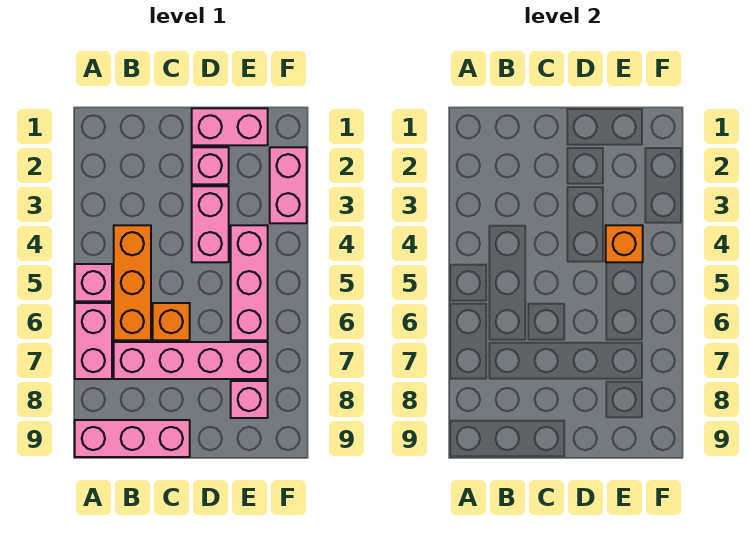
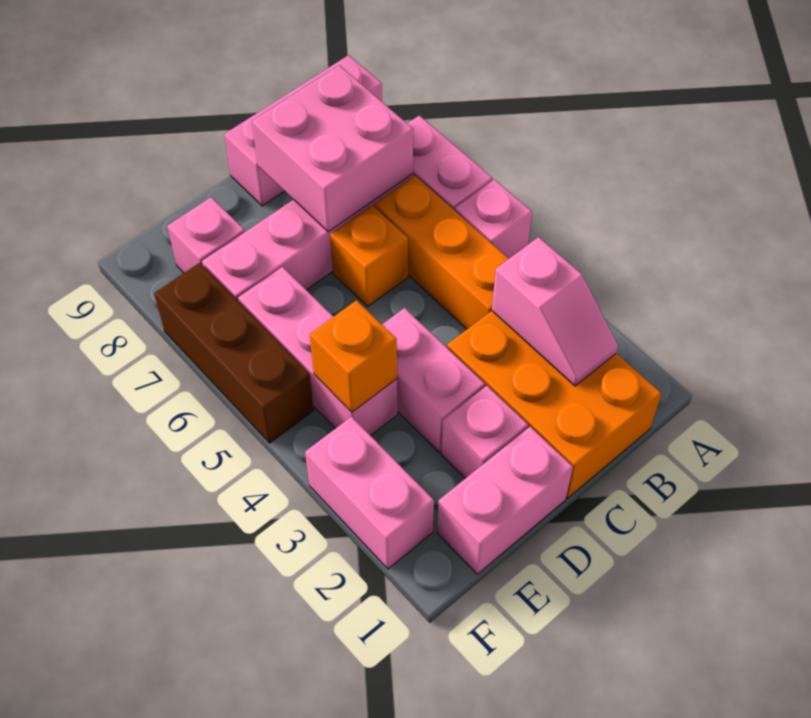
none -> orange 2x3 brick [447,311,661,498]
none -> pink 1x2 slope [492,237,618,386]
none -> pink 2x2 brick [252,65,413,232]
none -> brown 1x3 brick [154,263,314,443]

